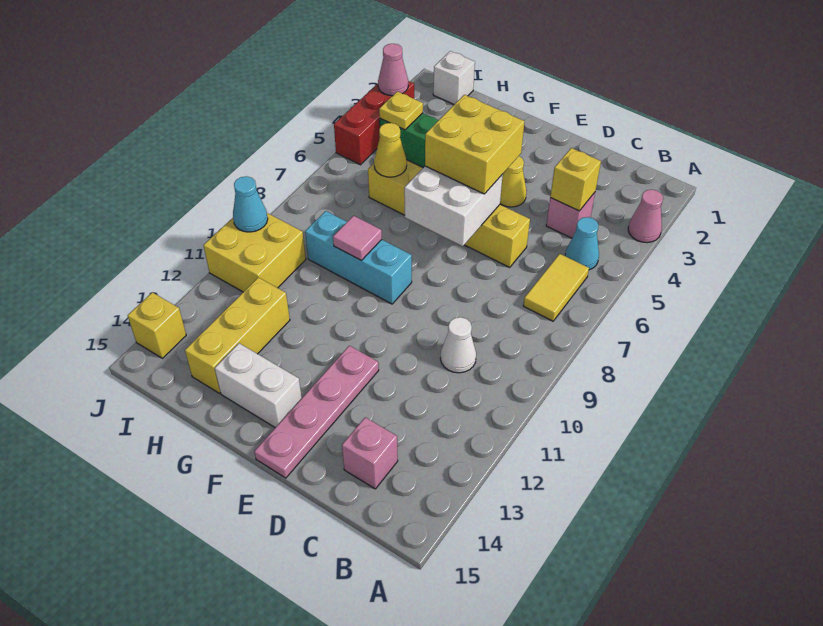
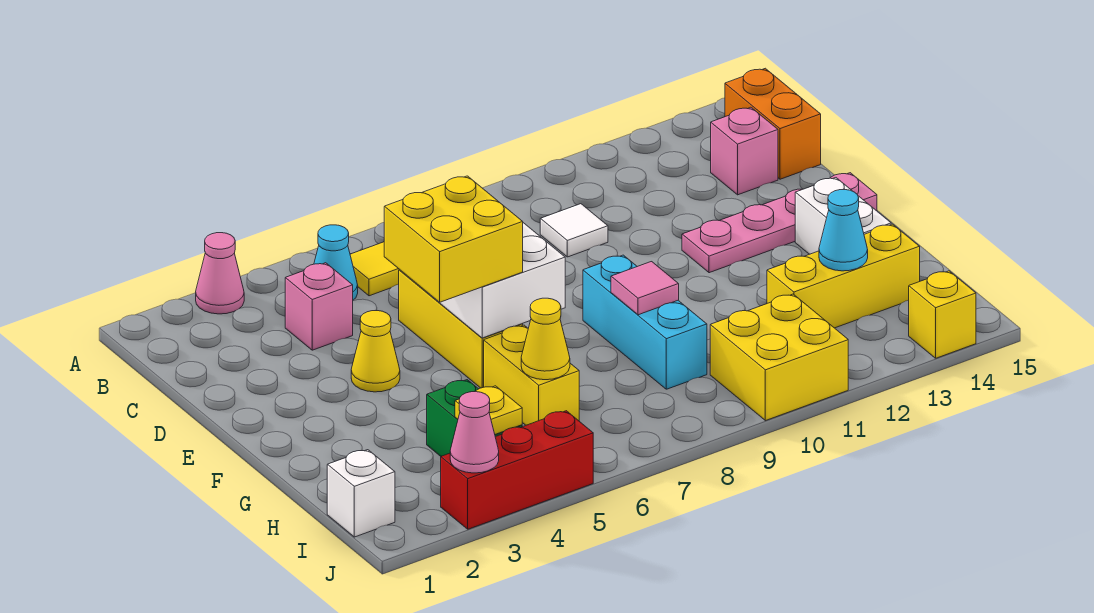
none -> orange 1x2 brick [725,68,821,179]
yellow 1x1 brick [550,148,601,211] -> none
white 1x1 cone [440,317,476,373] -> white 1x1 tile [540,204,608,257]
cyan 1x1 cone [233,176,268,232] -> cyan 1x1 cone moved to [819,189,868,271]

